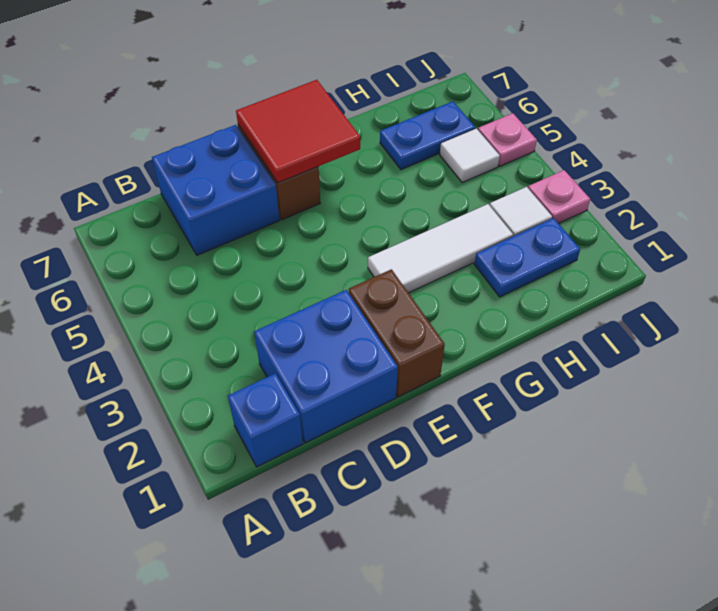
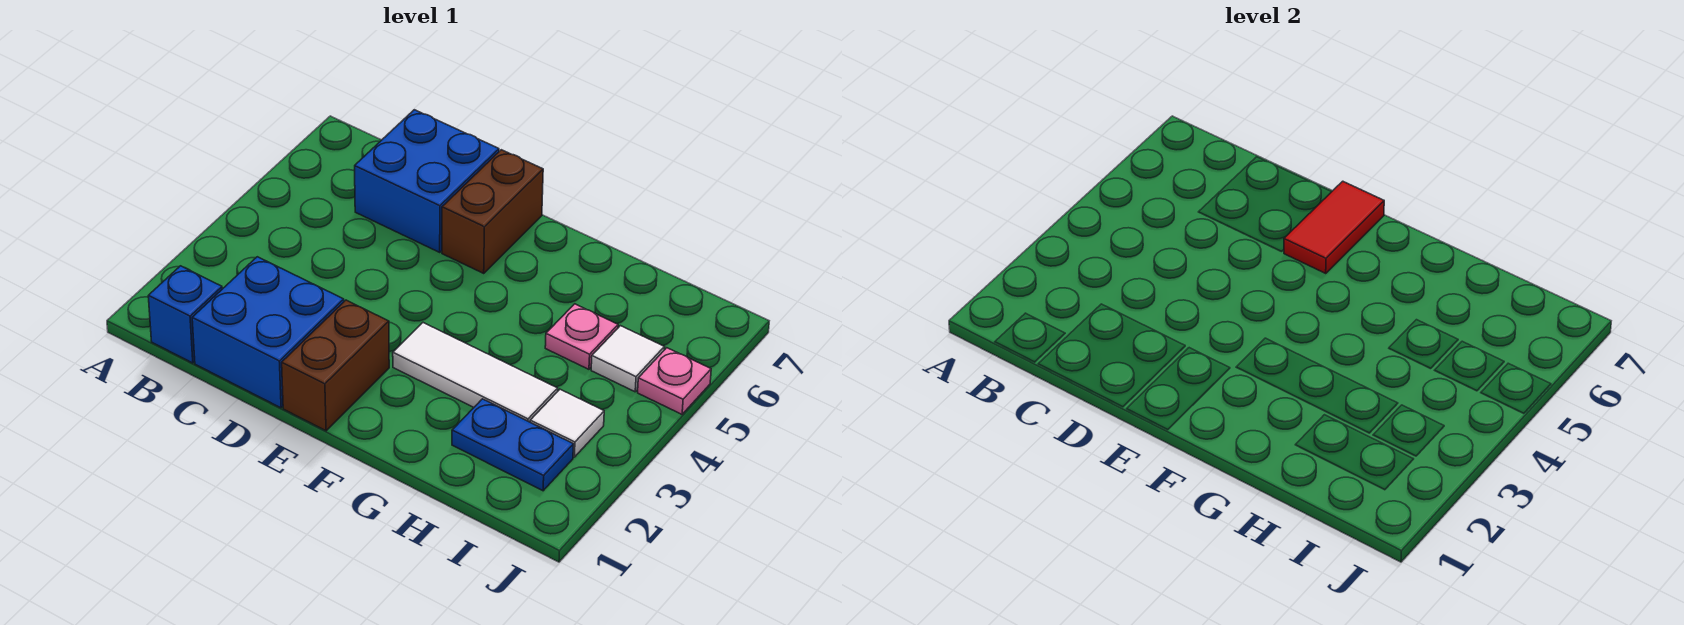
red 2x2 tile [236,80,360,183] -> red 1x2 tile [1284,181,1384,273]
blue 1x2 plate [380,101,475,169] -> none
pink 1x1 plate [528,170,590,223] -> pink 1x1 plate moved to [545,304,618,369]

